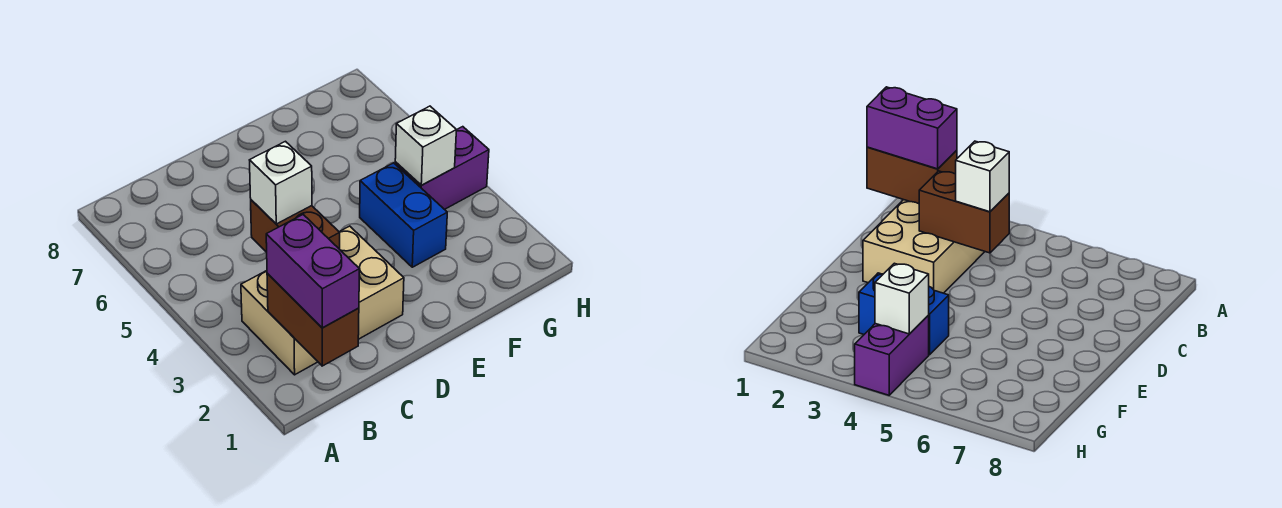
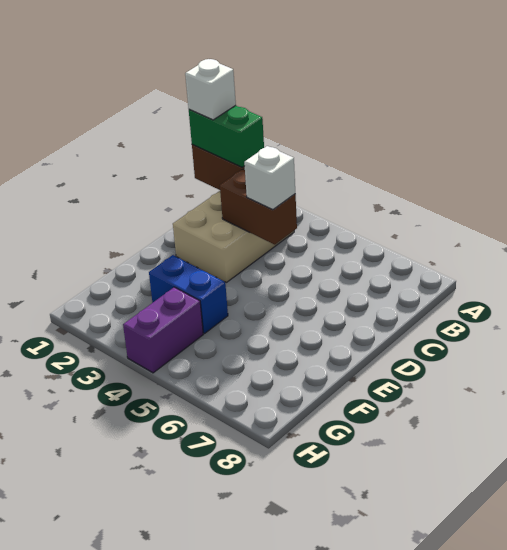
purple 1x2 brick [266,215,359,328] -> green 1x2 brick [189,105,264,167]
white 1x1 brick [395,106,456,185] -> white 1x1 brick moved to [185,59,236,120]

